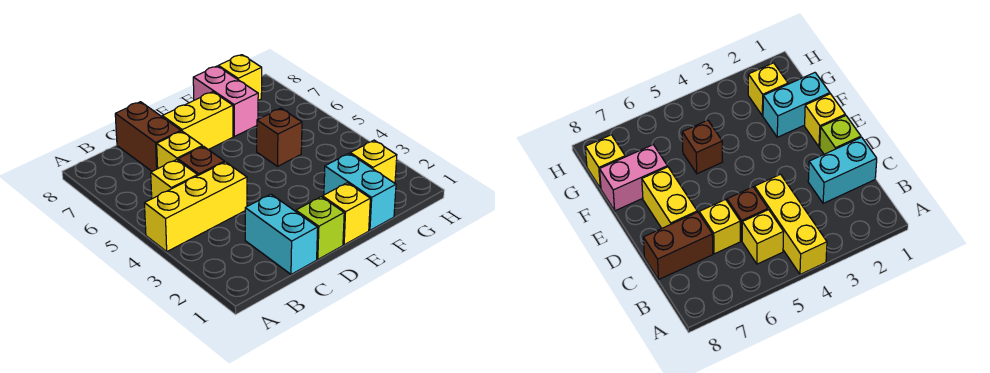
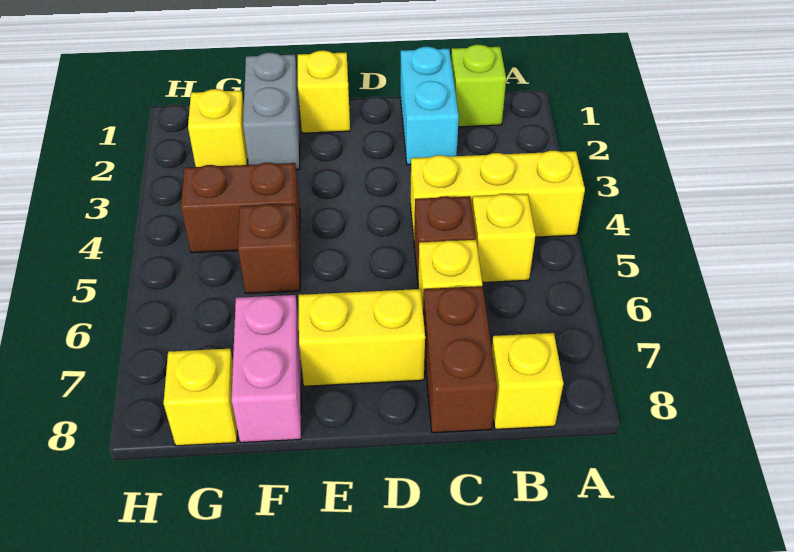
none -> yellow 1x1 brick [492,333,563,429]
lime 1x1 brick [296,197,344,259] -> lime 1x1 brick moved to [451,45,506,127]
cyan 1x2 brick [324,153,396,230] -> grey 1x2 brick [243,53,300,169]
none -> brown 1x2 brick [181,163,300,253]

